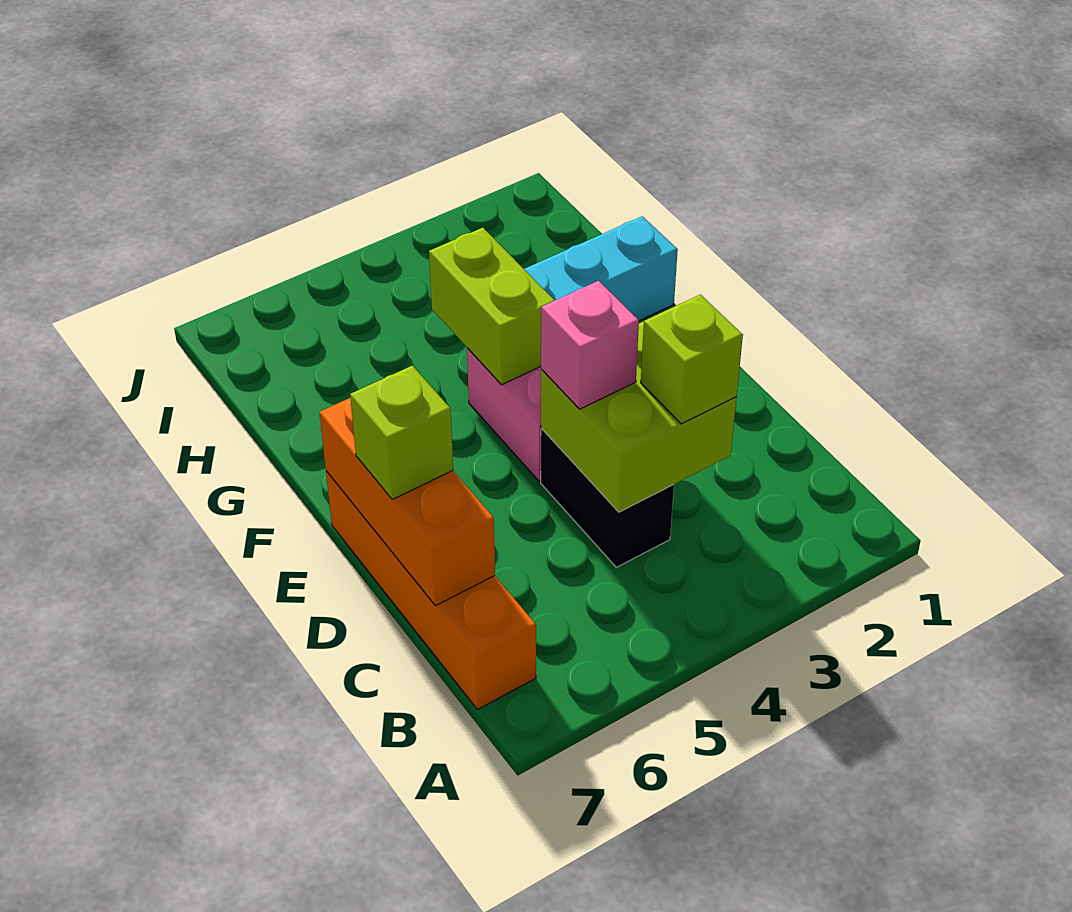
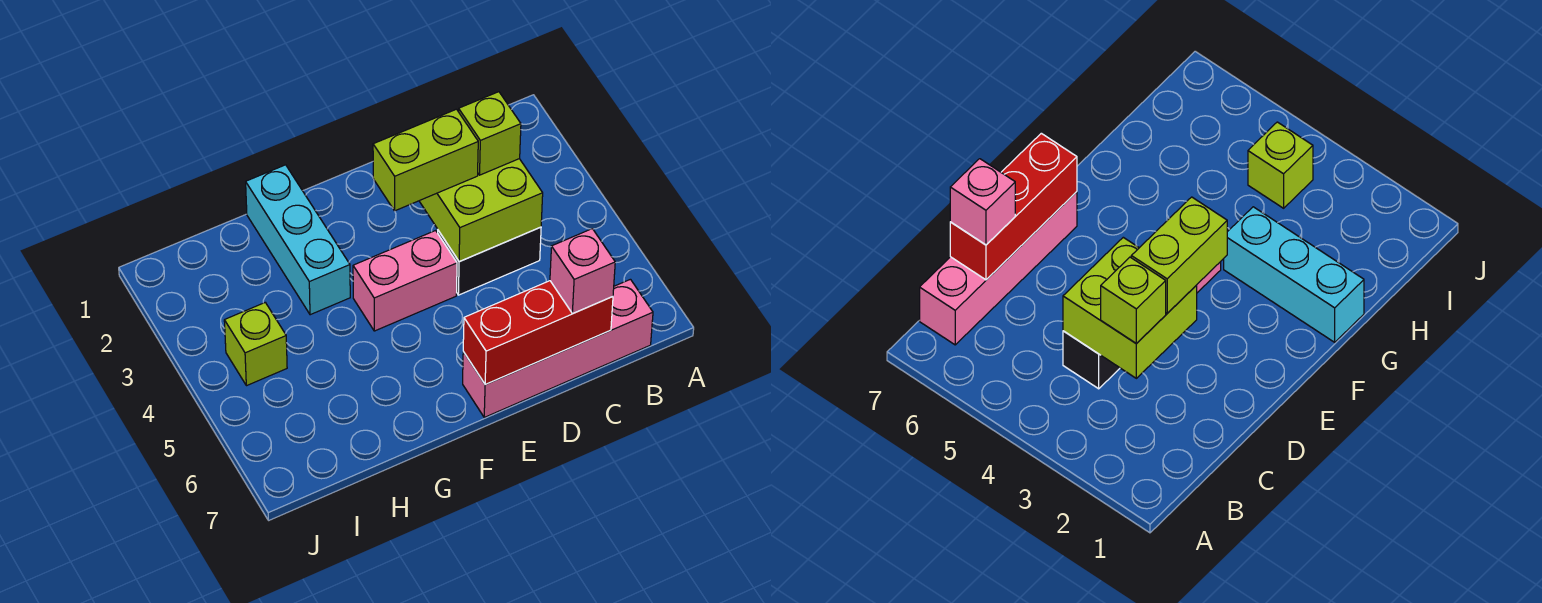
orange 1x4 brick [326,471,536,709] -> pink 1x4 brick [463,279,653,417]
orange 1x3 brick [319,398,495,606] -> red 1x3 brick [463,281,613,384]
pink 1x1 brick [541,281,639,409] -> pink 1x1 brick moved to [550,229,615,314]
lime 1x1 brick [350,366,453,499] -> lime 1x1 brick moved to [224,303,287,386]
lime 1x2 brick [429,228,555,385] -> lime 1x2 brick moved to [373,109,478,211]

